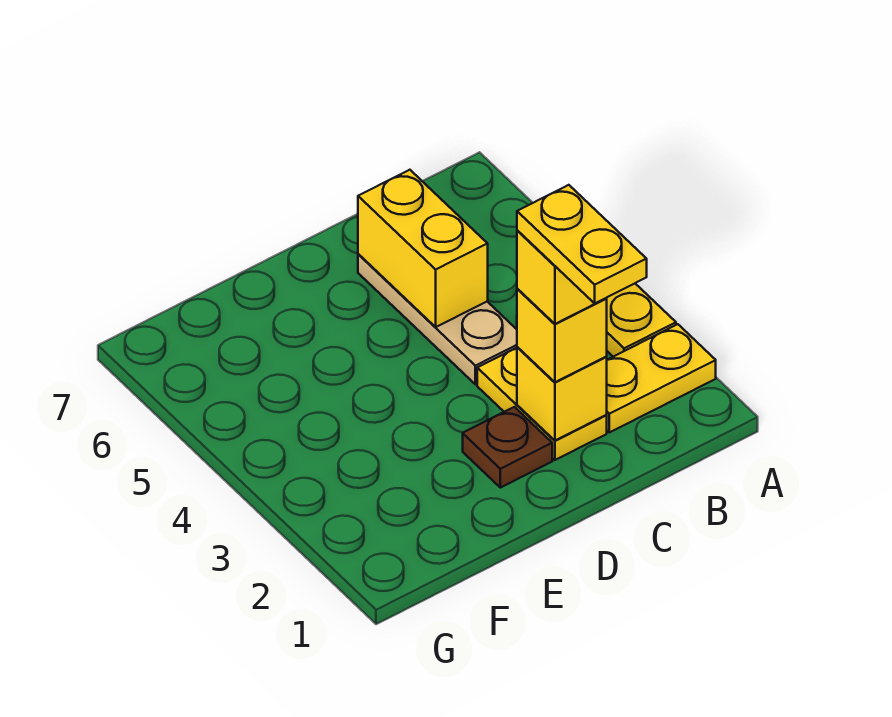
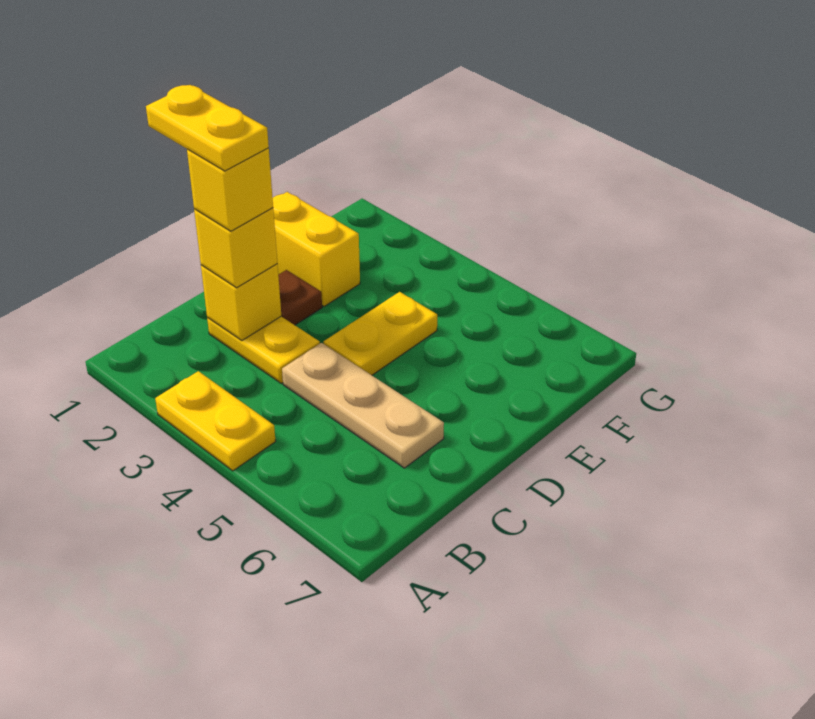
yellow 1x2 plate [607,324,716,432] -> yellow 1x2 plate moved to [323,292,437,375]
yellow 1x2 brick [358,170,488,327] -> yellow 1x2 brick moved to [273,192,360,306]

